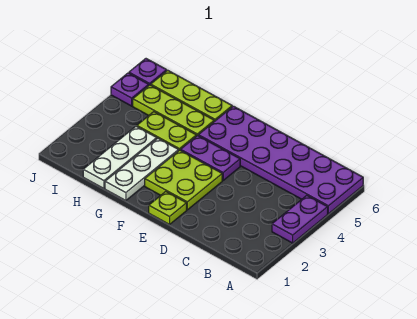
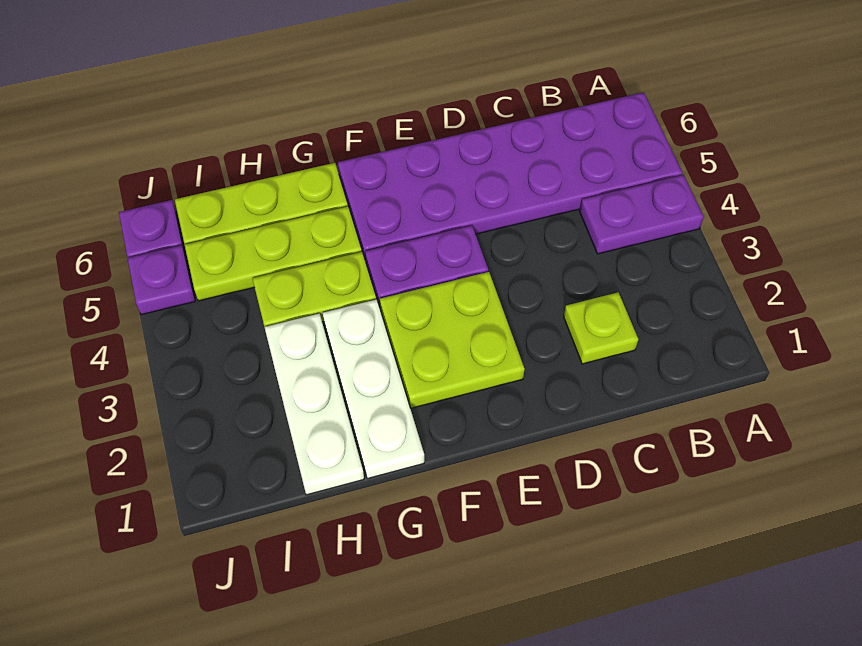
purple 1x2 plate [272,196,328,243] -> purple 1x2 plate turned to [580,175,704,254]
lime 1x1 plate [149,192,187,225] -> lime 1x1 plate moved to [564,293,638,364]

